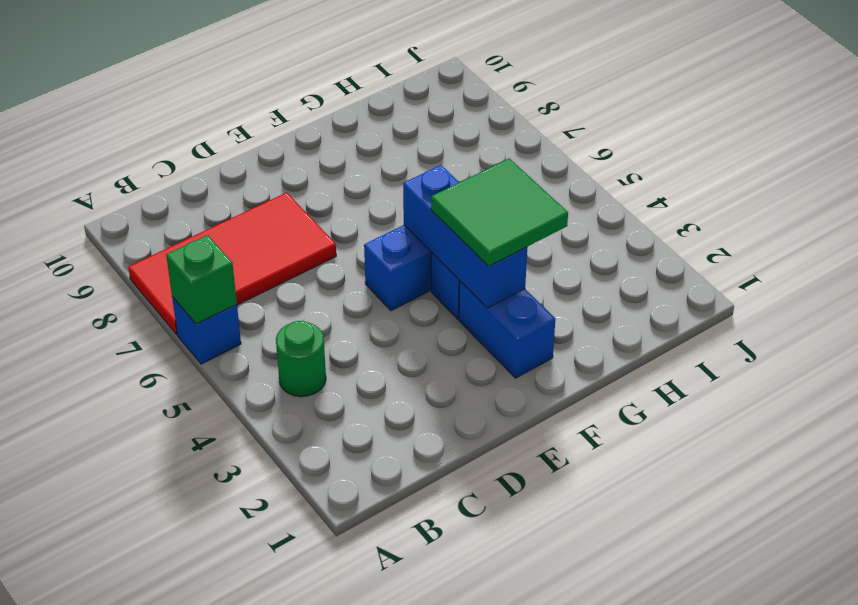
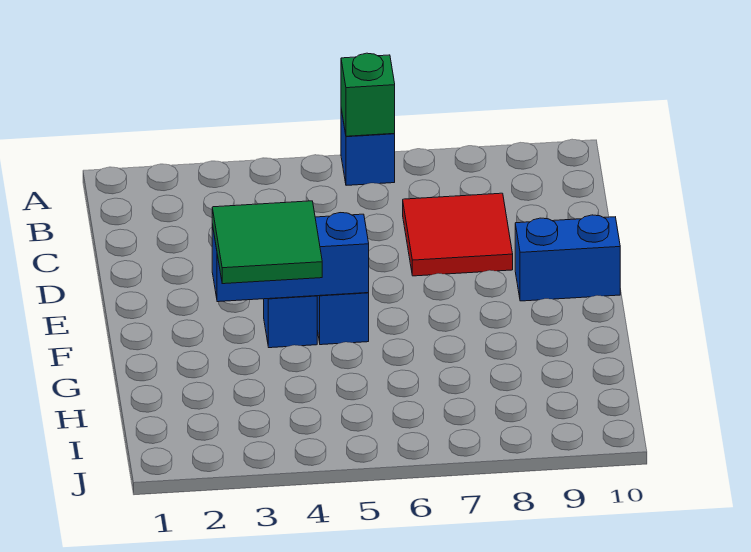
red 2x4 tile [128,193,336,335] -> red 2x2 tile [403,193,513,276]
green 1x1 round brick [276,321,326,397] -> none
blue 1x2 brick [459,281,555,378] -> blue 1x2 brick moved to [515,215,620,301]

